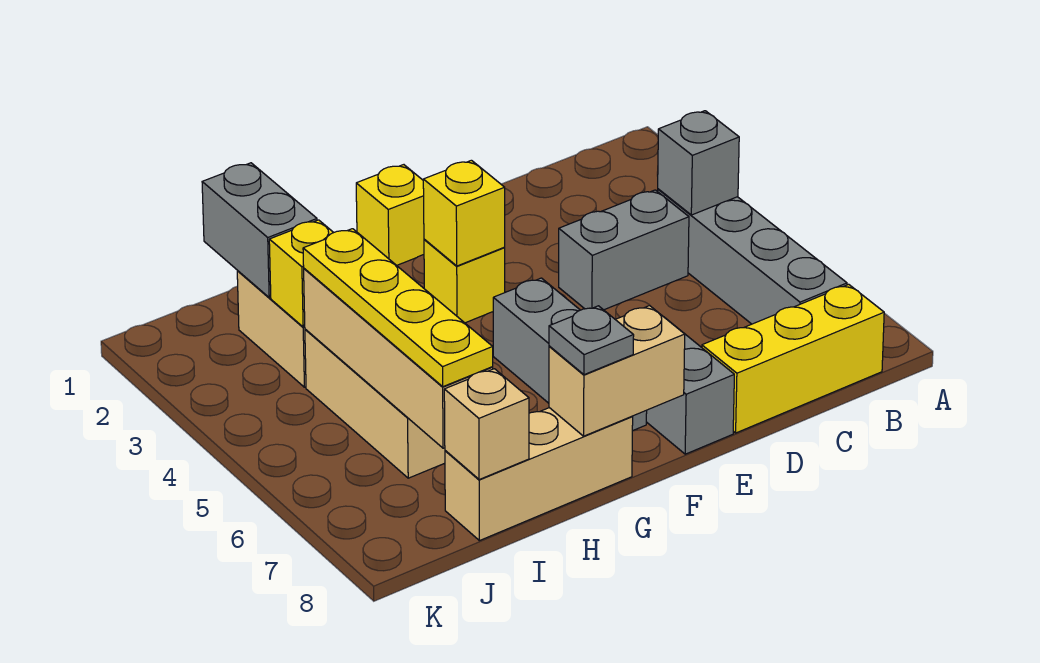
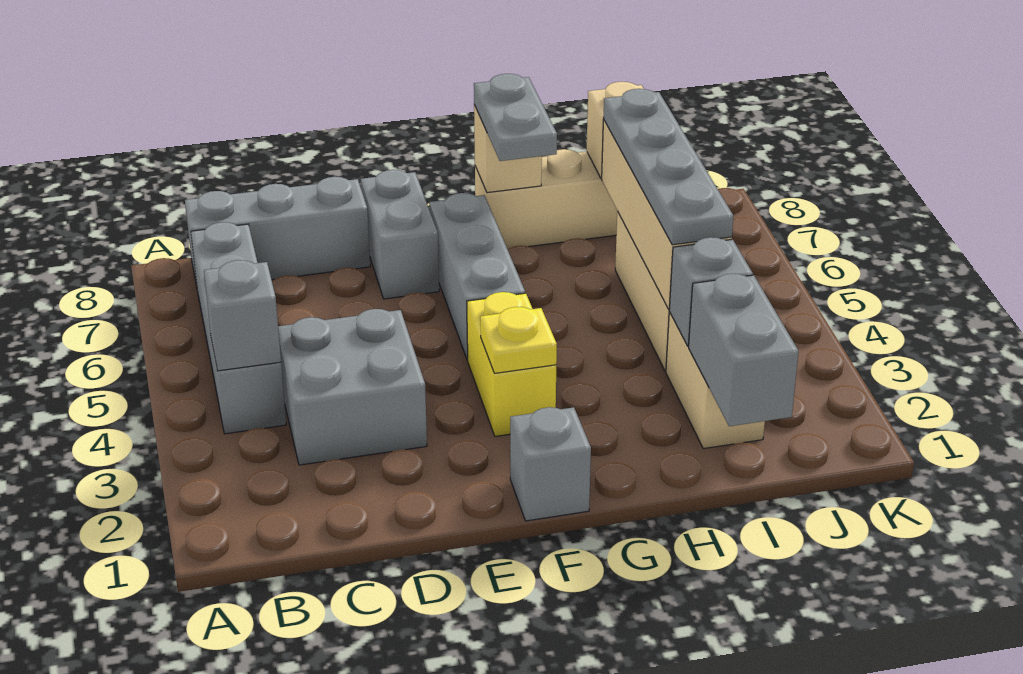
yellow 1x3 brick [702,284,884,433] -> grey 1x3 brick [185,177,370,286]
grey 1x2 brick [559,190,689,310] -> grey 2x2 brick [278,309,427,465]
yellow 1x1 brick [356,165,424,265] -> grey 1x1 brick [510,407,591,521]
yellow 1x1 brick [424,239,505,323] -> yellow 1x2 brick [467,292,556,436]
yellow 1x1 brick [423,160,505,266] -> yellow 1x1 plate [480,307,557,373]
tan 1x2 brick [549,306,685,436] -> tan 1x1 brick [474,105,542,193]
grey 1x1 plate [549,306,634,375] -> grey 1x2 plate [474,74,557,161]
yellow 1x1 brick [269,220,334,327] -> grey 1x1 brick [669,237,753,346]
yellow 1x4 plate [303,229,493,387] -> grey 1x4 plate [604,89,733,245]

